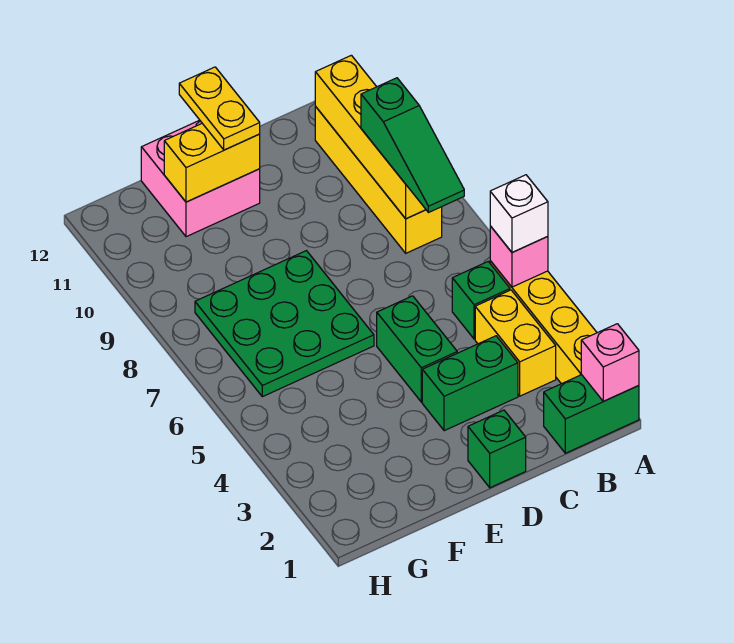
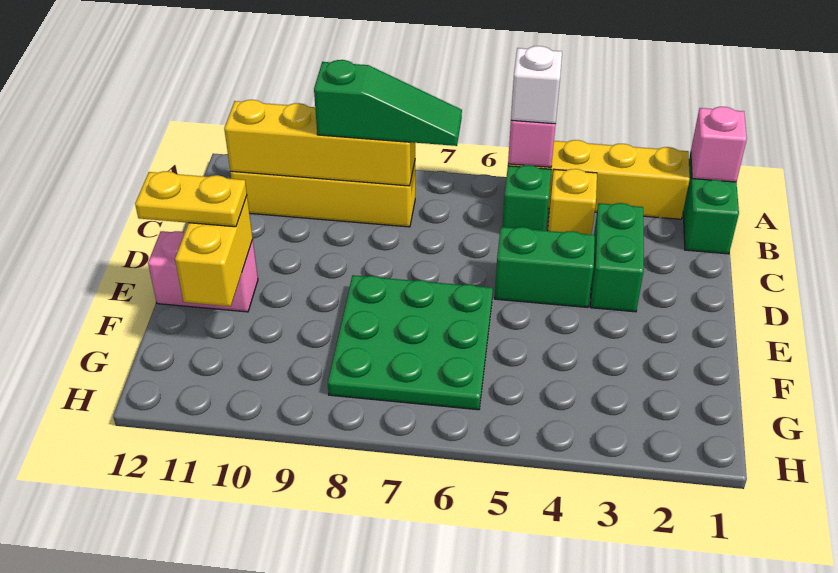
yellow 1x2 brick [475,290,556,396] -> yellow 1x1 brick [548,169,597,235]
green 1x1 brick [468,410,526,488] -> none
pink 2x2 brick [141,120,260,237] -> pink 1x2 brick [148,231,258,312]

